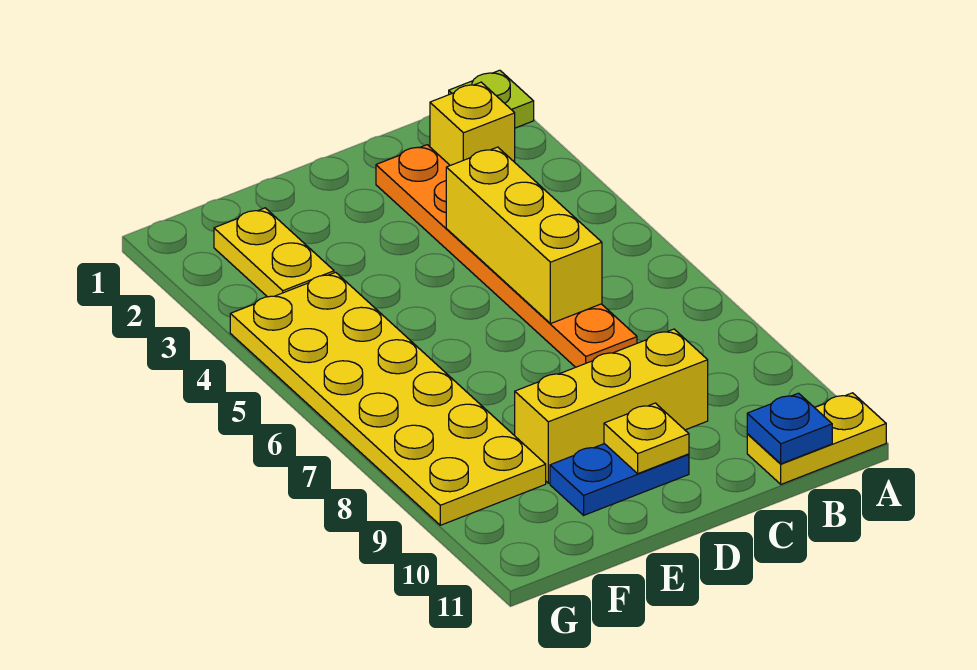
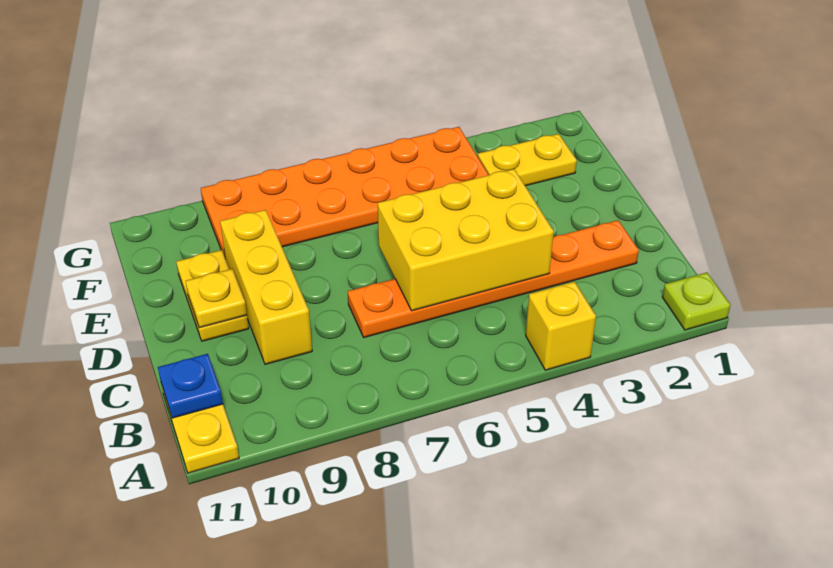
yellow 1x1 brick [430,82,515,165] -> yellow 1x1 brick moved to [526,282,596,370]
yellow 1x3 brick [446,147,602,324] -> yellow 2x3 brick [378,169,554,311]
blue 1x2 plate [550,444,689,515] -> yellow 1x2 plate [176,250,249,341]
yellow 2x6 plate [230,272,546,525] -> orange 2x6 plate [201,127,488,256]

